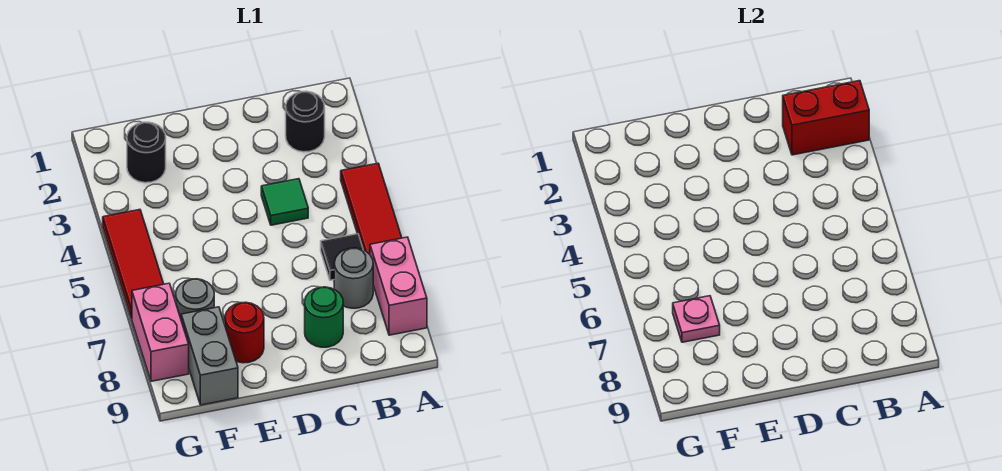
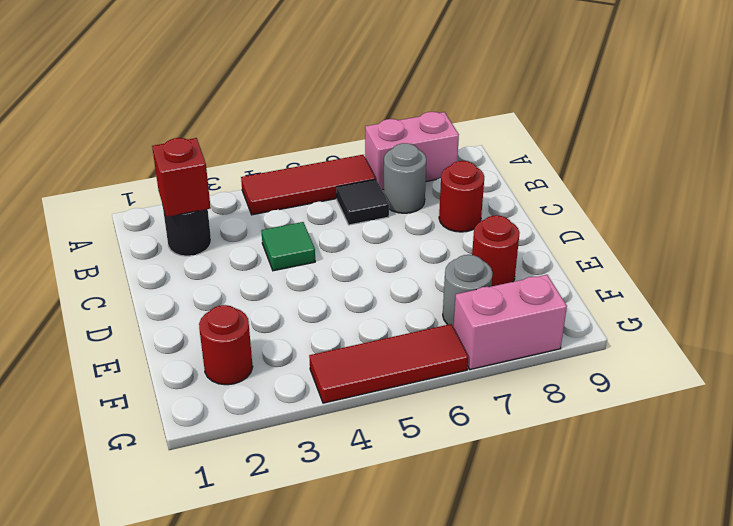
red 1x2 brick [783,81,869,155] -> red 1x1 brick [152,138,211,217]
green 1x1 round brick [305,287,343,347] -> red 1x1 round brick [439,161,484,232]
black 1x1 round brick [127,122,166,183] -> red 1x1 round brick [199,305,253,385]
pink 1x1 plate [673,296,720,342] -> none
grey 1x2 brick [181,307,238,405] -> none

